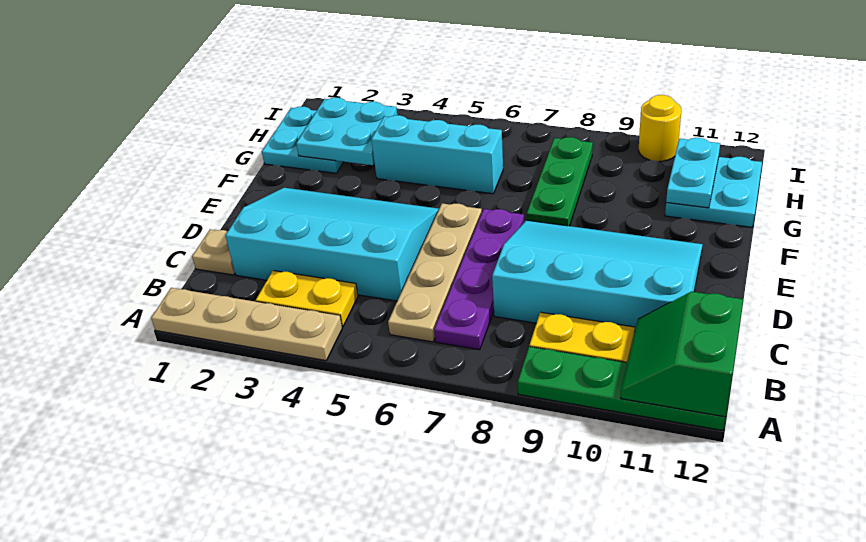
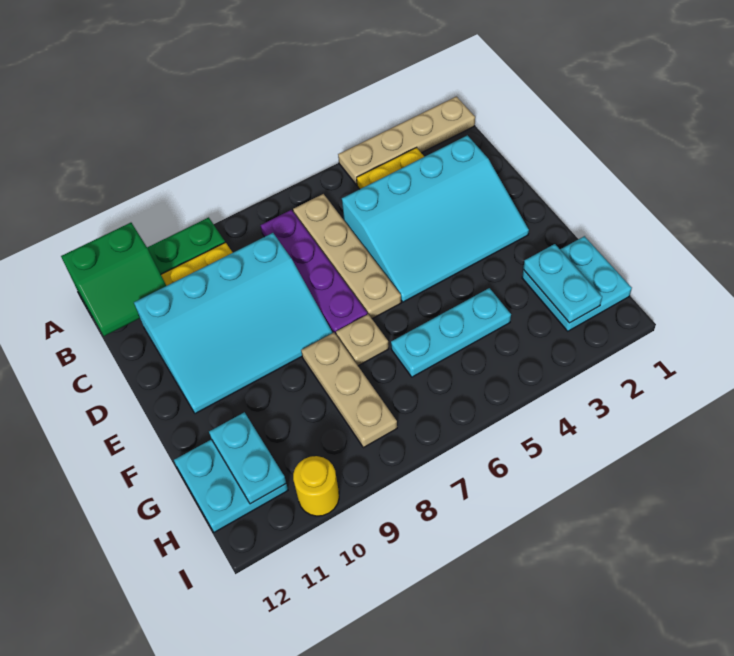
green 2x2 slope [621,292,743,417] -> green 2x2 slope turned to [61,223,166,336]
tan 1x1 plate [192,229,235,275] -> tan 1x1 plate moved to [336,314,389,366]
green 1x3 plate [527,137,593,226] -> tan 1x3 plate [301,333,397,448]
cyan 2x2 plate [296,98,397,165] -> cyan 1x2 plate [523,244,602,323]
cyan 1x3 brick [371,115,503,194] -> cyan 1x3 plate [391,288,511,377]

